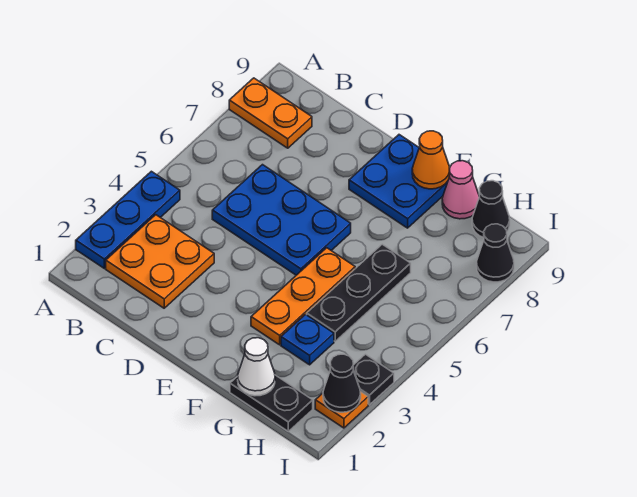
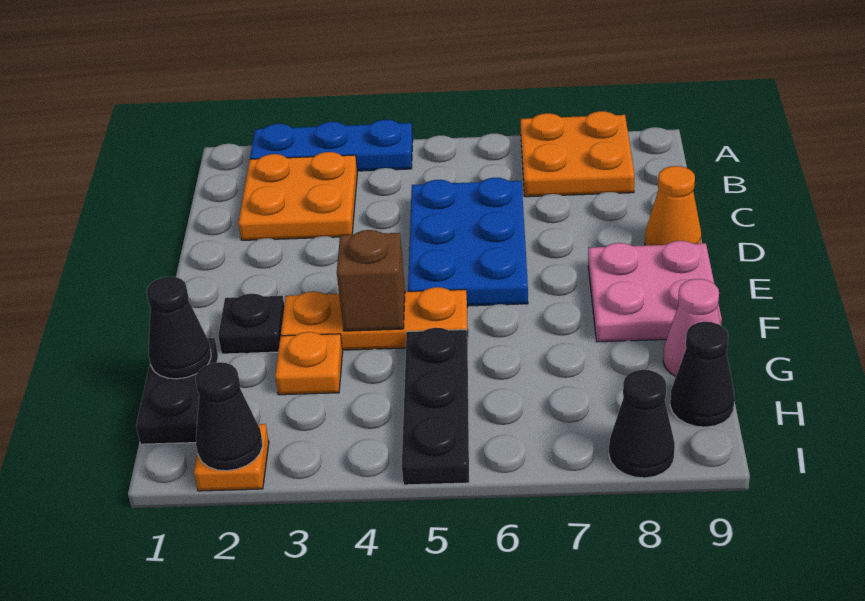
orange 1x2 plate [229,78,312,148] -> orange 2x2 plate [521,111,635,197]
blue 2x2 plate [349,135,448,228] -> pink 2x2 plate [588,241,722,342]
none -> brown 1x1 brick [337,230,405,331]
orange 1x1 cone [412,131,450,189] -> orange 1x1 cone moved to [645,166,701,245]
white 1x1 cone [238,338,275,396] -> black 1x1 cone [147,277,211,379]
blue 1x1 plate [281,315,334,365] -> orange 1x1 plate [275,332,343,395]
black 1x3 plate [307,244,411,341] -> black 1x3 plate turned to [402,328,469,485]
black 1x1 plate [353,354,394,405] -> black 1x1 plate moved to [218,294,284,354]

